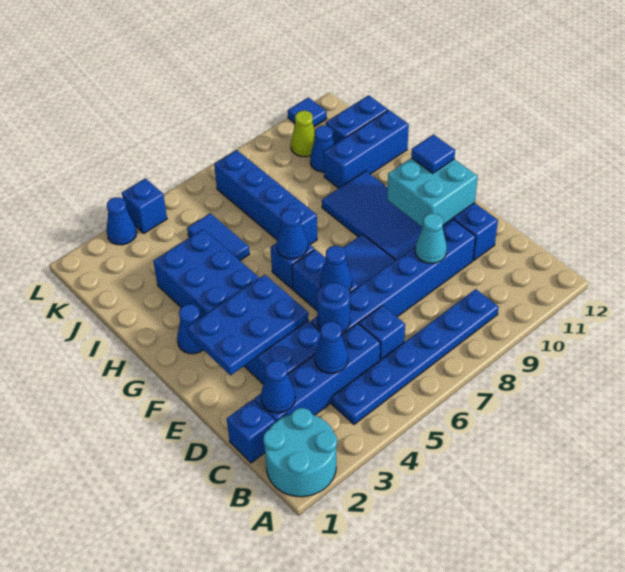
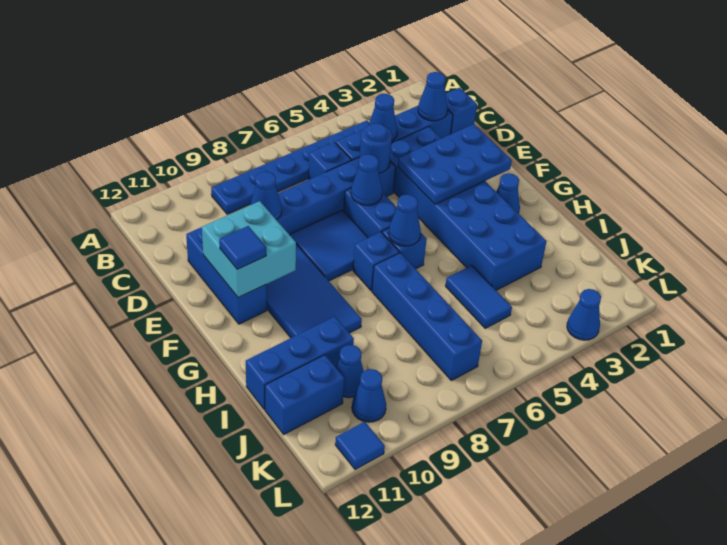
cyan 2x2 round brick [263,408,337,497] -> none
cyan 1x1 cone [415,213,447,263] -> blue 1x1 cone [250,171,282,220]
lime 1x1 cone [291,111,315,157] -> blue 1x1 cone [352,369,386,422]
blue 1x1 brick [122,178,167,233] -> blue 1x1 brick moved to [353,232,399,291]

